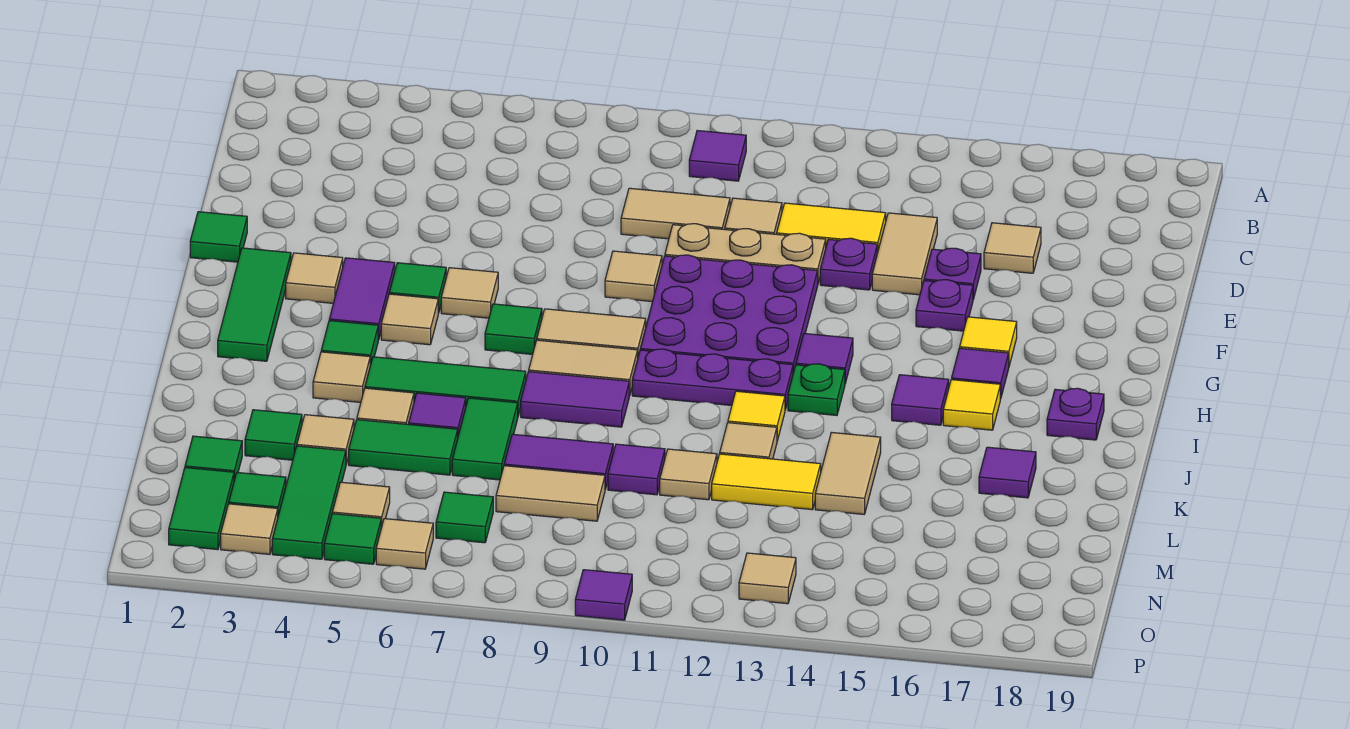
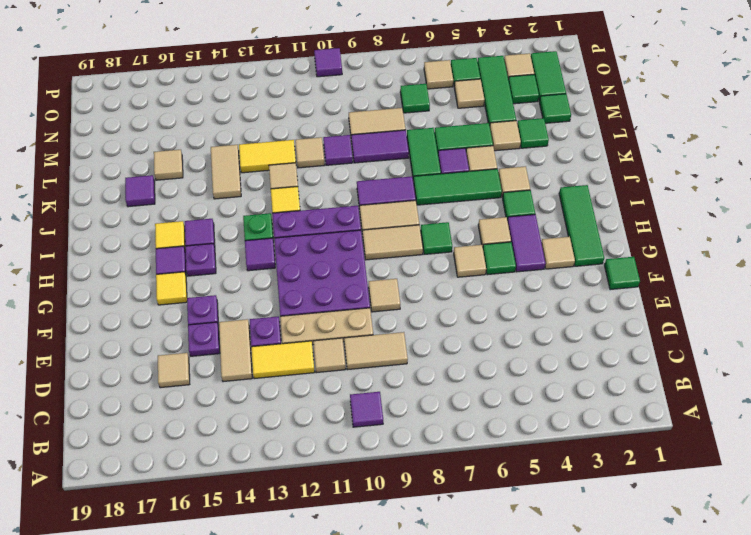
purple 1x1 plate [1047,388,1104,440] -> purple 1x1 plate moved to [185,244,216,276]
tan 1x1 tile [739,553,796,604] -> tan 1x1 tile moved to [154,150,183,180]

